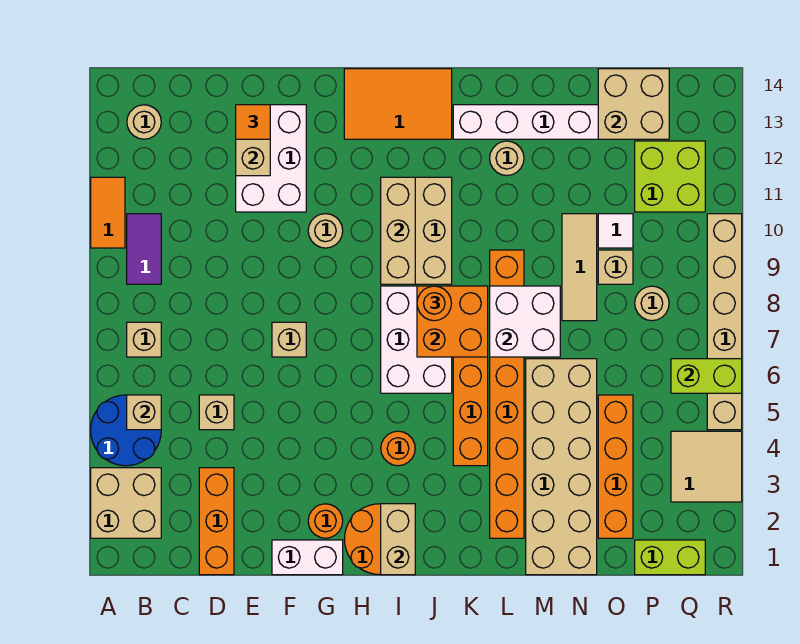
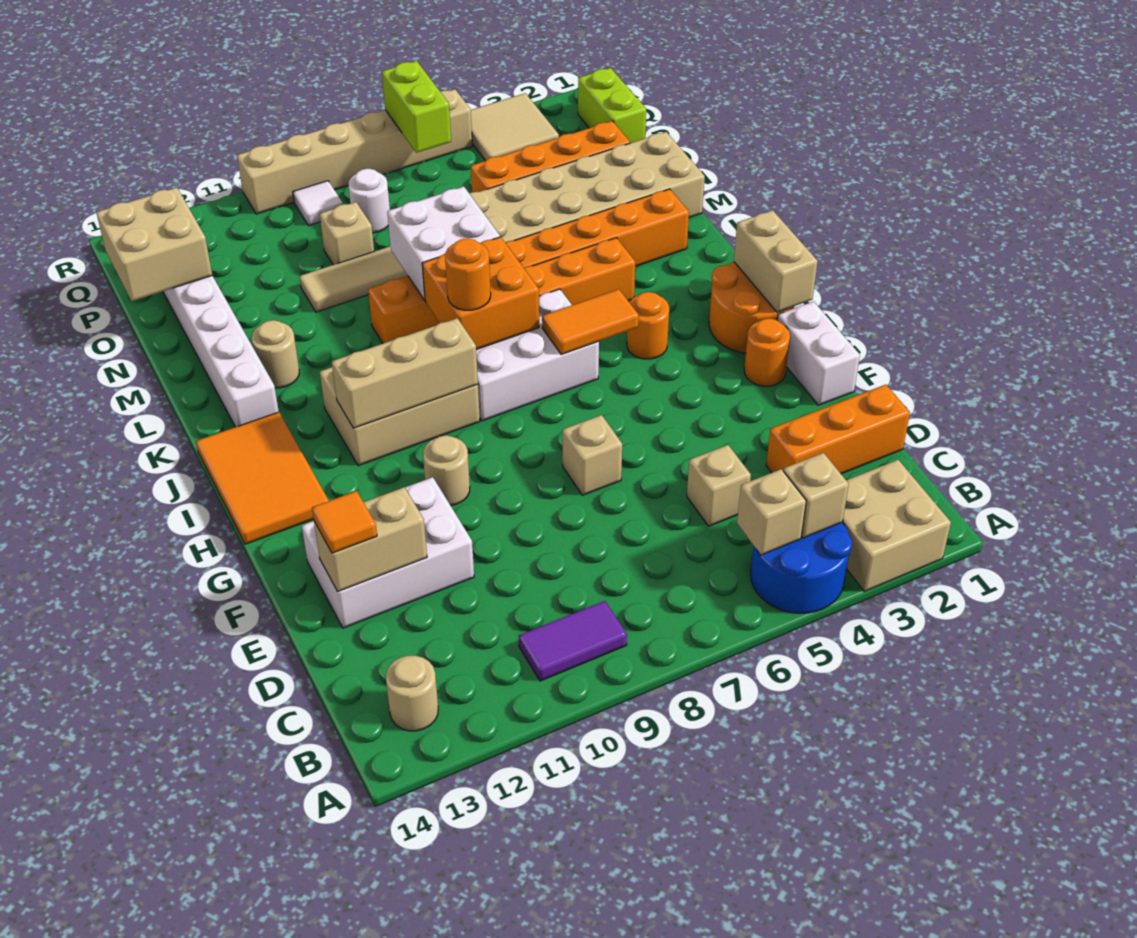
orange 1x2 tile [91,177,125,248] -> orange 1x2 tile moved to [542,289,639,354]
tan 1x1 brick [127,322,161,357] -> tan 1x1 brick moved to [783,453,849,538]
tan 1x2 brick [381,504,415,575] -> tan 1x2 brick turned to [734,210,818,312]
white 1x1 tile [598,214,633,248] -> white 1x1 tile moved to [293,181,343,226]
tan 1x1 round brick [635,286,669,321] -> white 1x1 round brick [348,169,390,233]
lime 2x2 brick [635,141,705,212] -> none

